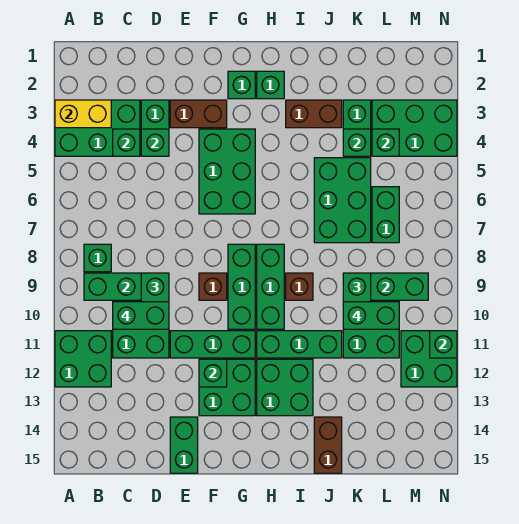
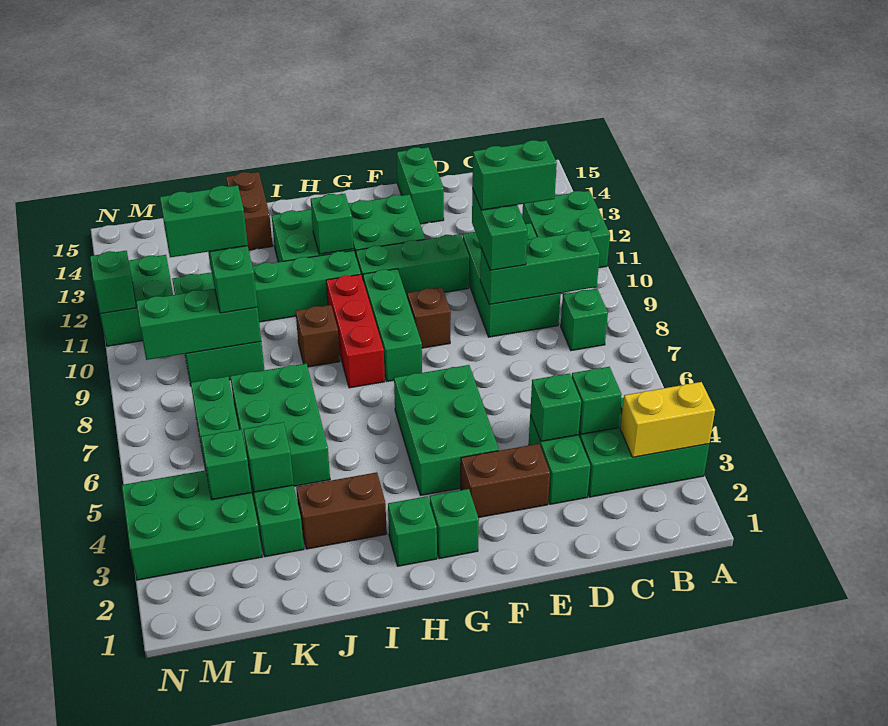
green 1x1 brick [199,359,227,387] -> green 1x1 brick moved to [311,194,354,254]
green 1x3 brick [257,244,284,329] -> red 1x3 brick [326,274,385,388]

